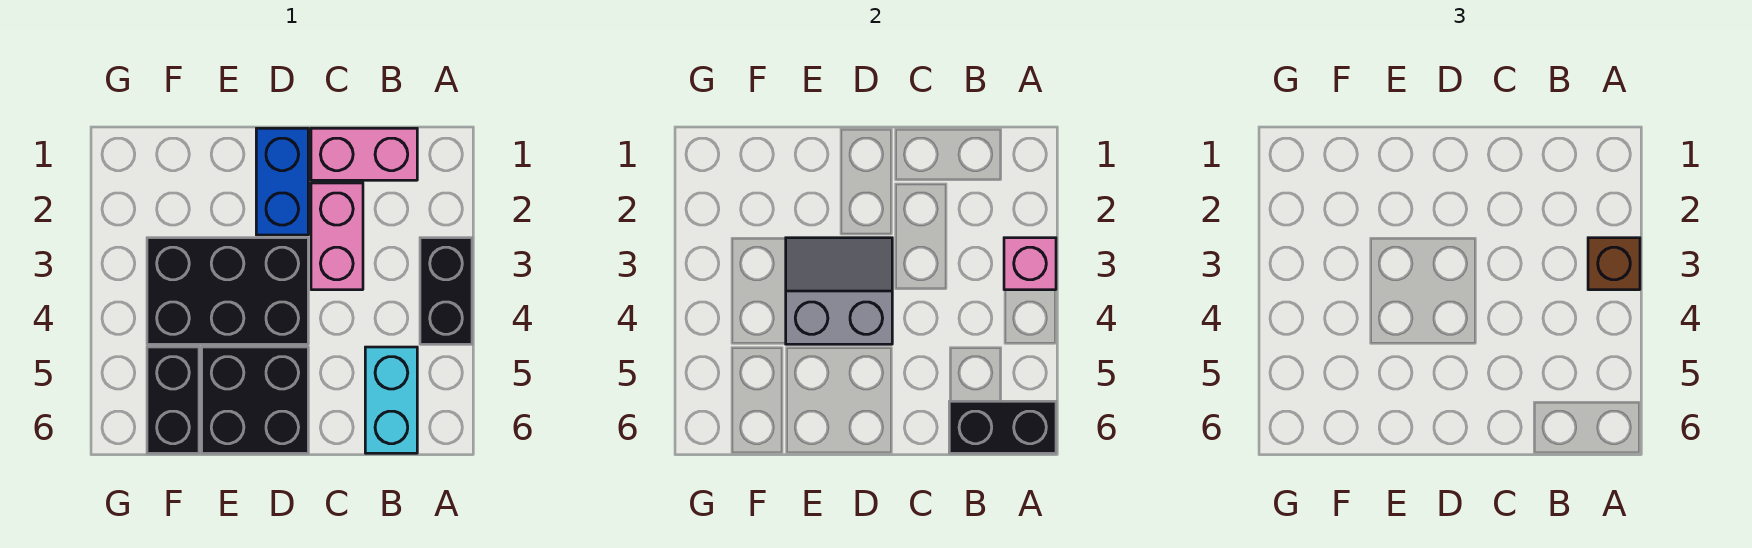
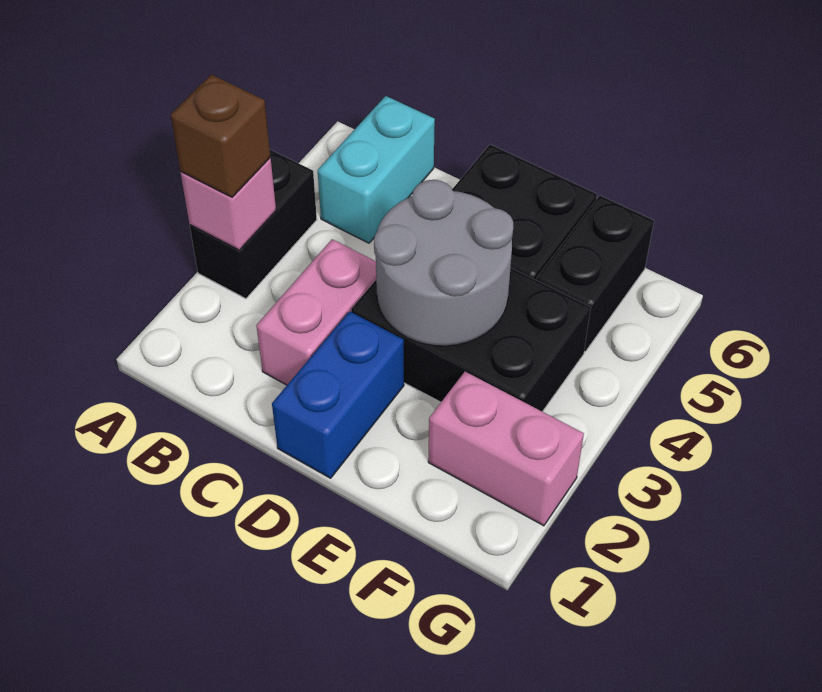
black 1x2 brick [949,401,1056,453] -> none
pink 1x2 brick [311,128,417,180] -> pink 1x2 brick moved to [428,372,584,526]
grey 2x2 slope [786,238,892,344] -> grey 2x2 round brick [374,180,513,346]

